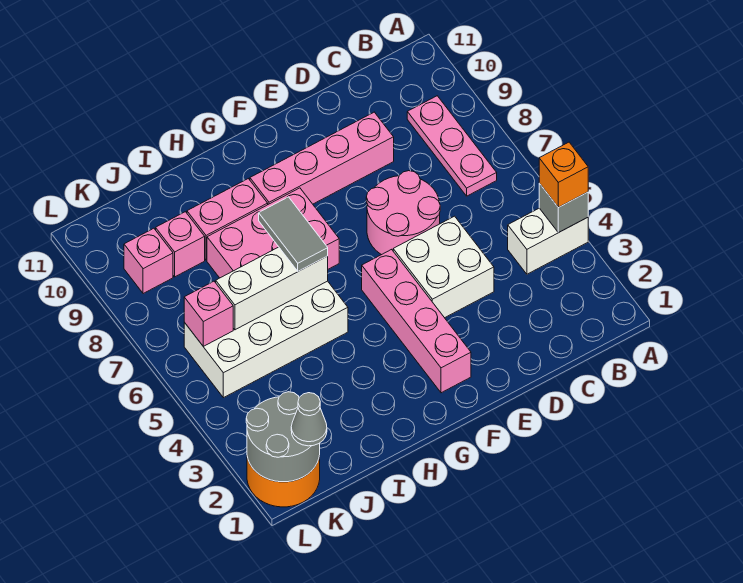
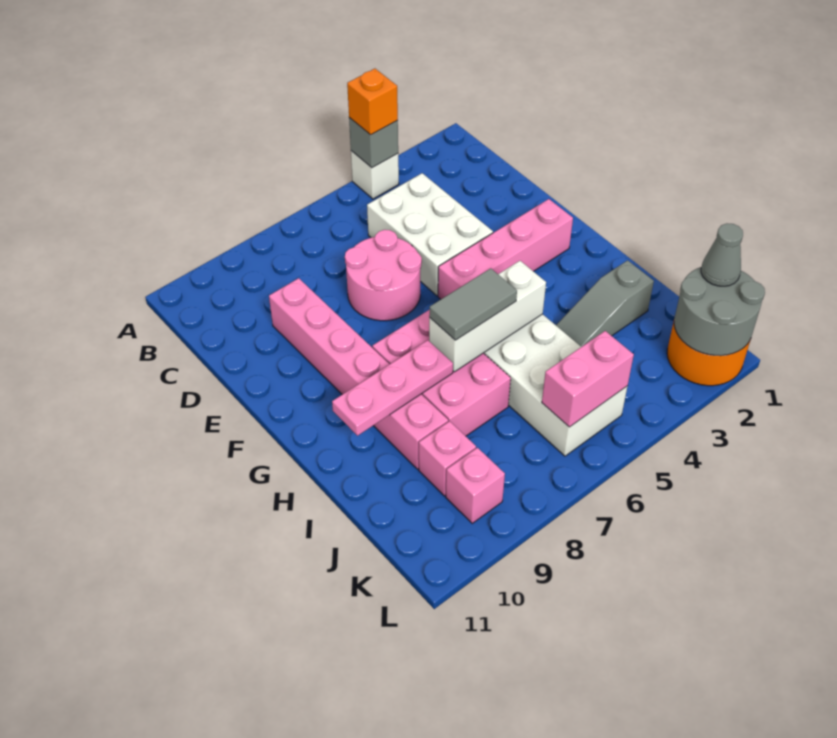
white 1x2 brick [508,208,588,274] -> white 1x1 brick [351,151,399,199]
pink 1x3 plate [407,96,497,196] -> pink 1x3 plate moved to [332,340,453,436]
white 2x2 brick [393,216,494,318] -> white 2x3 brick [367,173,493,296]
white 1x3 brick [216,247,328,330] -> white 1x3 brick turned to [429,261,546,372]
none -> grey 1x3 slope [556,260,654,347]
pink 1x1 brick [184,281,233,346] -> pink 1x2 brick [542,331,634,427]

